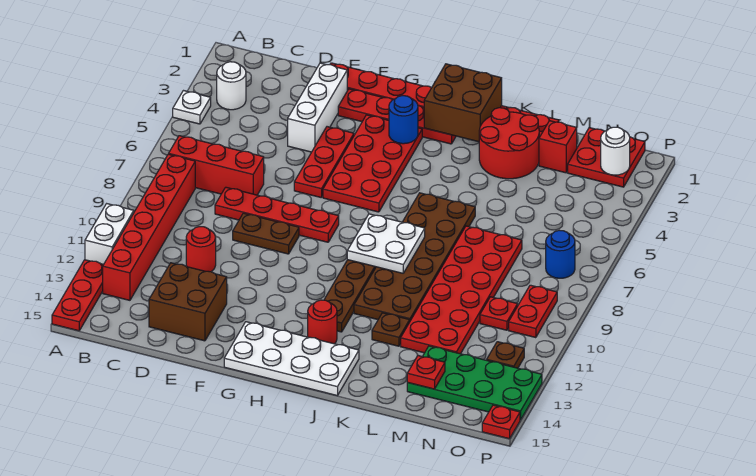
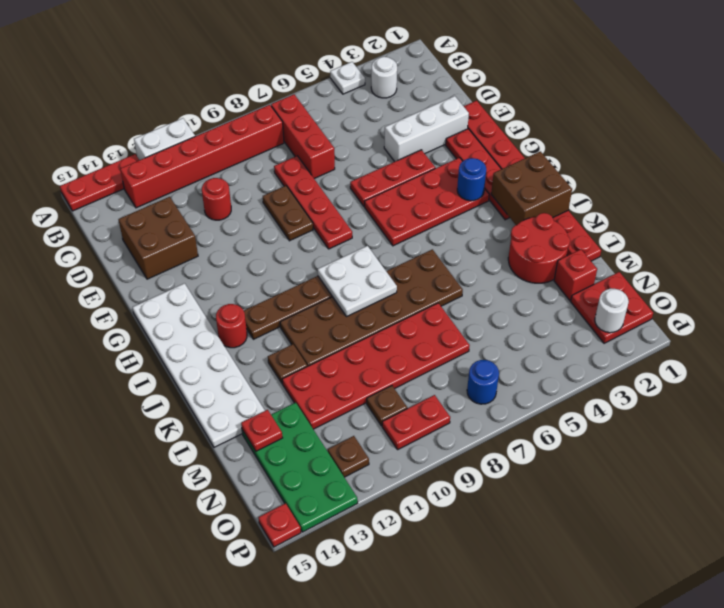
white 2x4 plate [224,322,359,396] -> white 2x6 plate [132,283,265,447]
red 1x1 plate [480,297,518,330] -> brown 1x1 plate [367,386,407,426]

